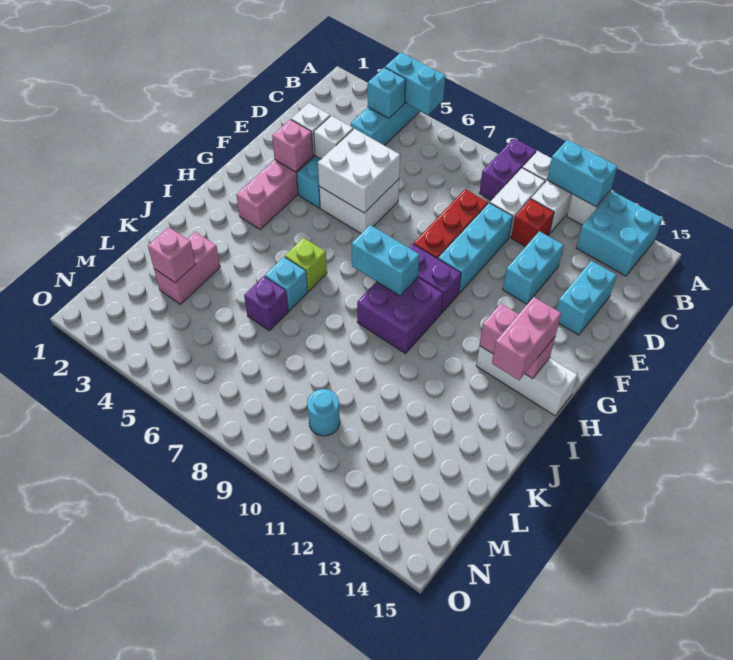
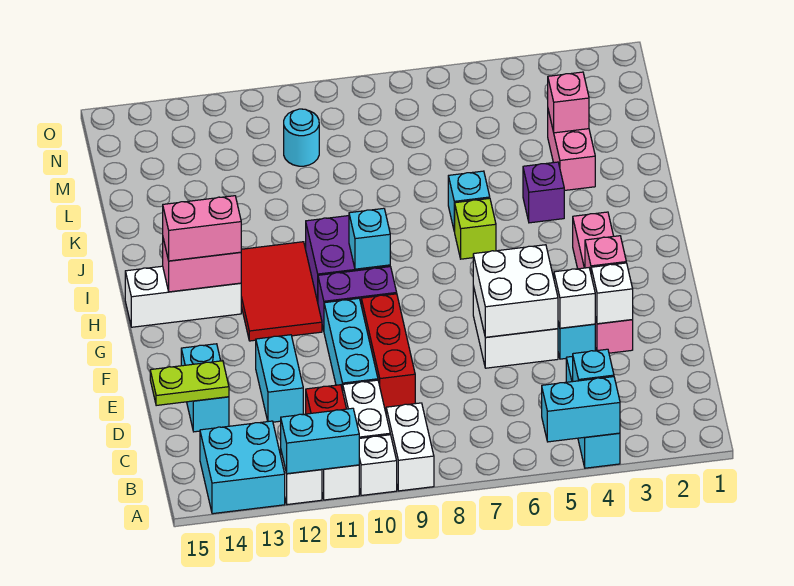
purple 1x2 brick [480,138,536,200] -> white 1x2 brick [386,403,434,491]
none -> lime 1x2 plate [150,361,229,406]
none -> red 2x3 tile [241,242,322,341]
cyan 1x2 brick [352,225,419,296] -> cyan 1x1 brick [349,208,390,269]
pink 1x2 brick [492,297,561,380] -> pink 1x2 brick turned to [163,196,241,261]
purple 1x1 brick [244,276,288,331] -> purple 1x1 brick moved to [523,162,564,223]

